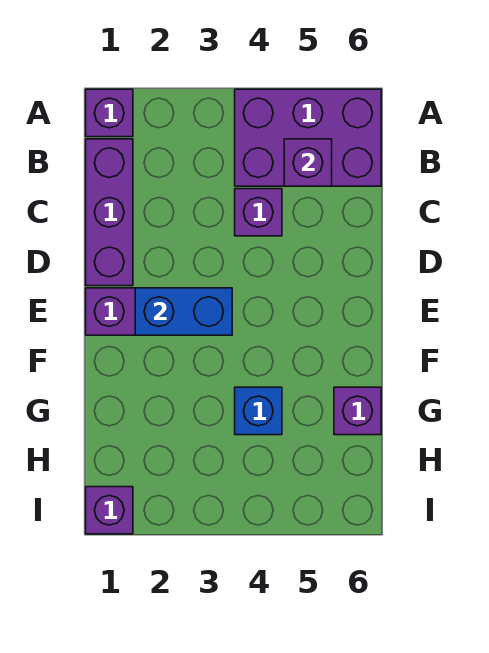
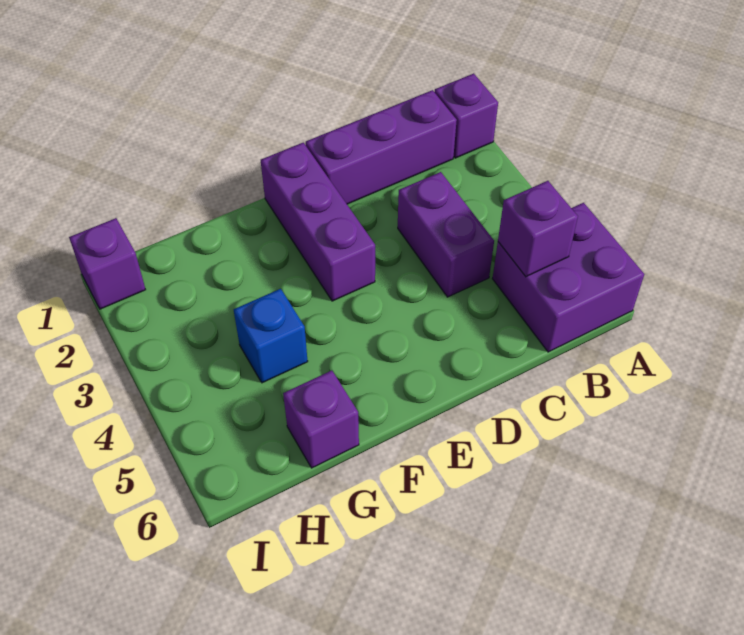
purple 2x3 brick [235,89,381,186] -> purple 2x2 brick [492,203,644,352]
purple 1x1 brick [235,189,282,236] -> purple 1x2 brick [398,172,494,297]
blue 1x2 brick [135,288,232,335] -> none

